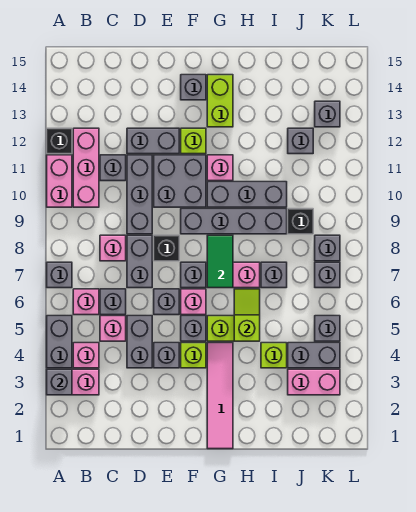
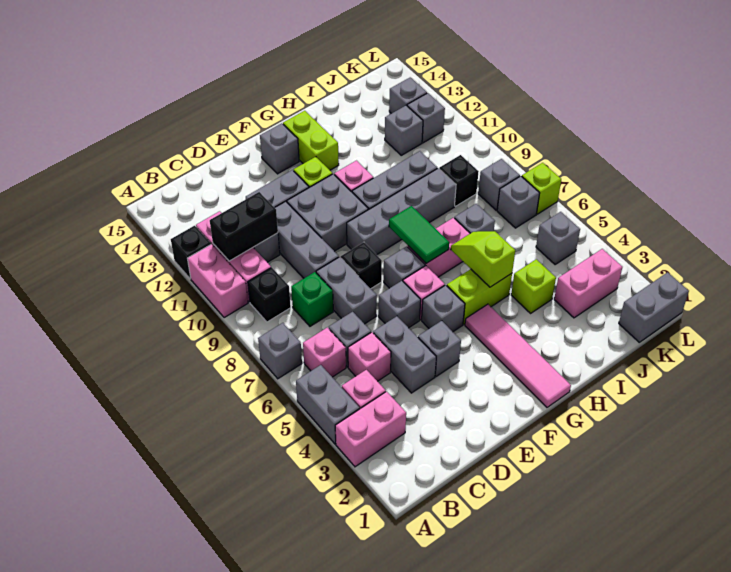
grey 1x1 brick [47,369,72,395] -> grey 1x1 brick moved to [407,93,445,143]
none -> black 1x1 brick [248,268,291,322]
none -> black 1x2 brick [210,192,278,261]
pink 1x1 brick [100,235,126,261] -> green 1x1 brick [291,272,333,326]
lime 1x1 brick [181,343,206,368] -> lime 1x1 brick moved to [522,163,561,214]
grey 1x2 brick [288,343,340,368] -> grey 1x2 brick moved to [619,272,689,342]

